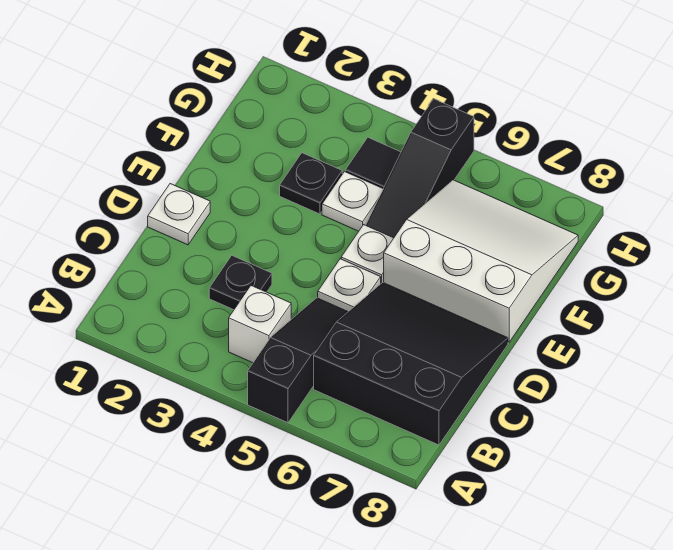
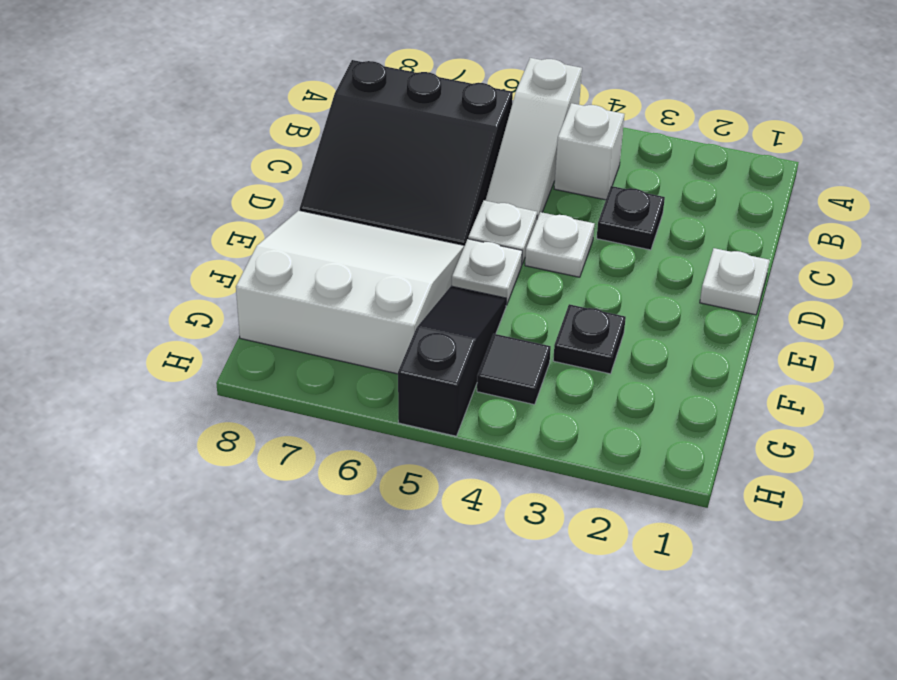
black 1x3 slope [248,298,348,423] -> white 1x3 slope [485,58,582,219]
white 3x3 slope [384,180,578,342] -> white 3x3 slope turned to [236,210,465,374]
white 1x1 plate [322,172,383,231] -> white 1x1 plate moved to [525,212,594,277]

